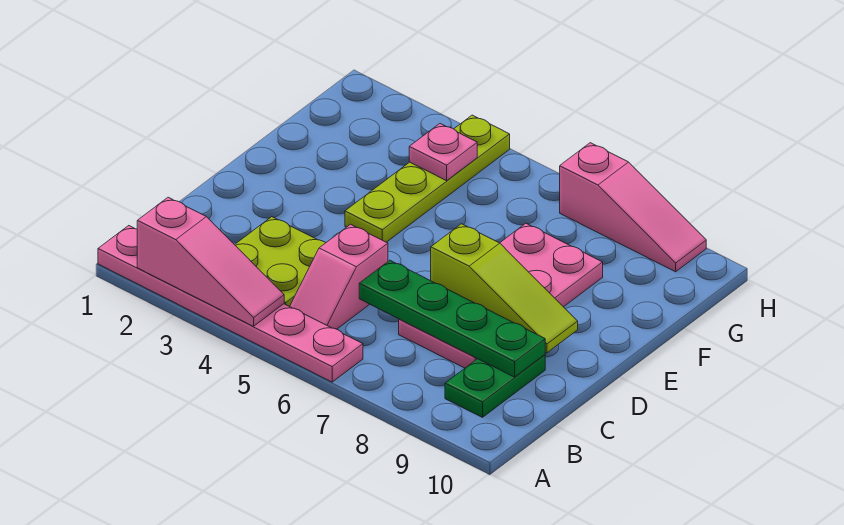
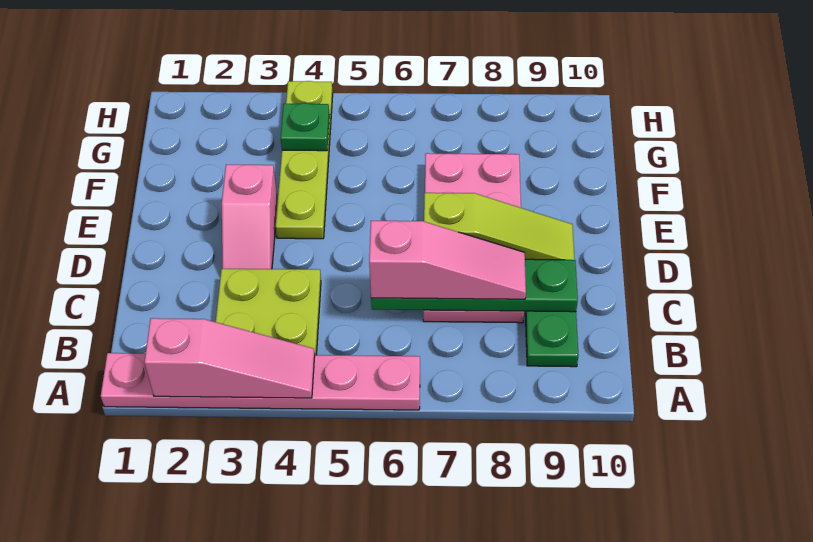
pink 1x2 slope [290,224,388,329] -> pink 1x2 slope moved to [222,165,278,269]
pink 1x1 plate [409,124,477,181] -> green 1x1 plate [281,103,330,151]
pink 1x3 slope [560,143,706,272] -> pink 1x3 slope moved to [369,221,526,299]

